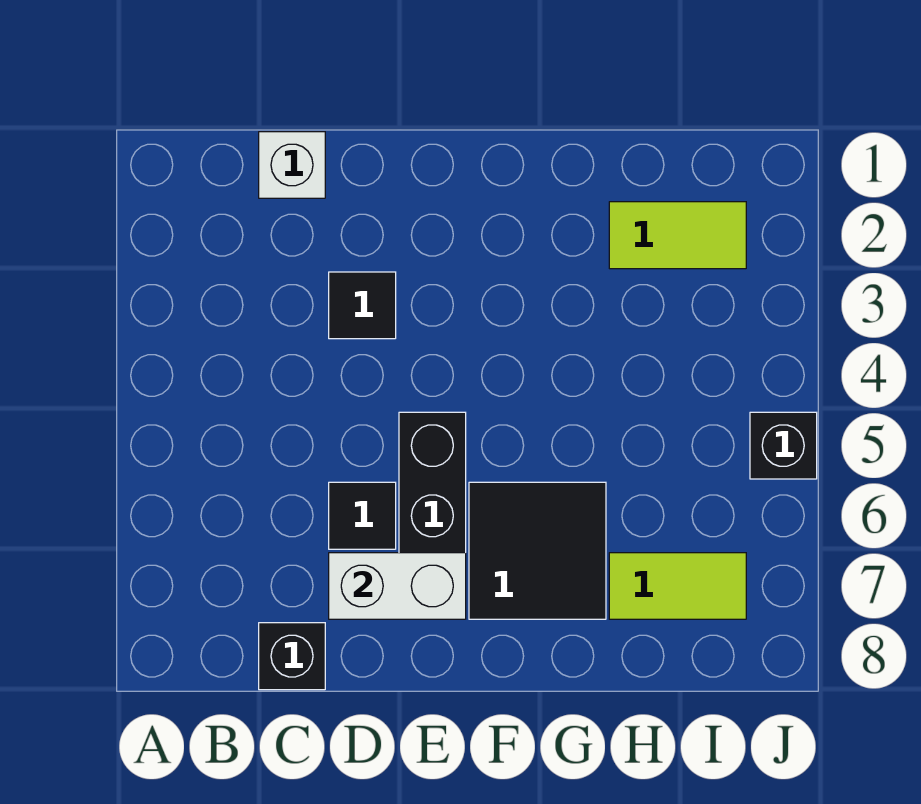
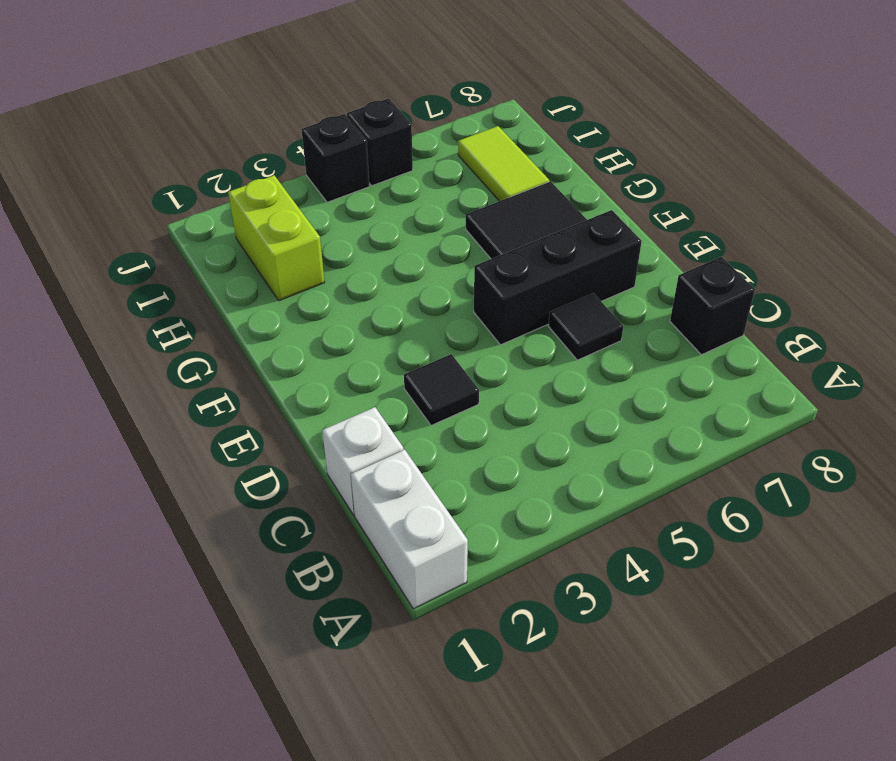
white 1x2 brick [329,553,466,619] -> white 1x2 brick moved to [351,450,468,609]
lime 1x2 tile [609,202,746,269] -> lime 1x2 brick [228,175,325,301]
none -> black 1x1 brick [301,114,369,202]

